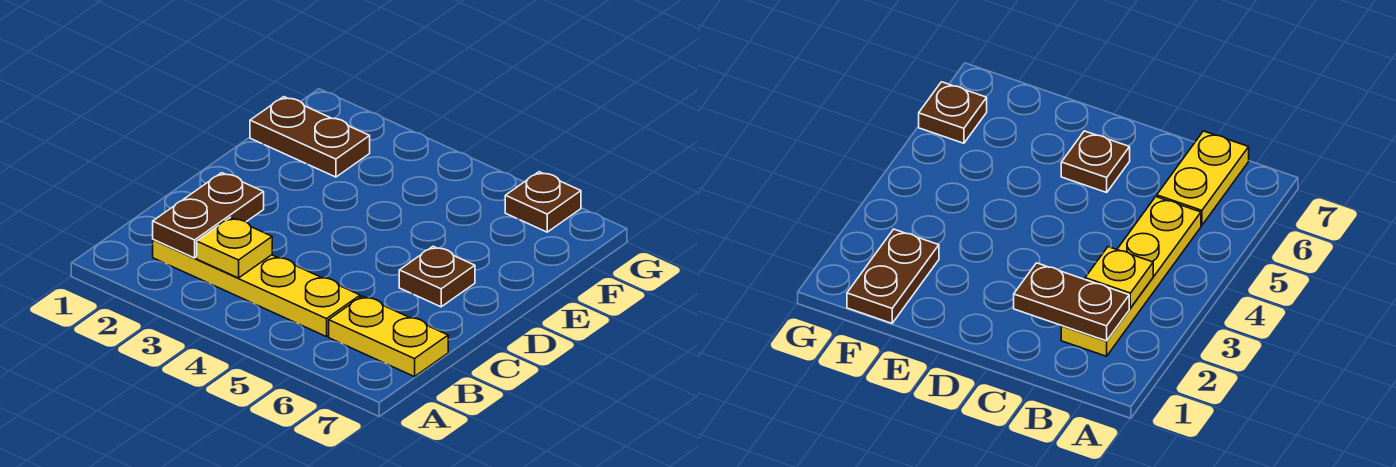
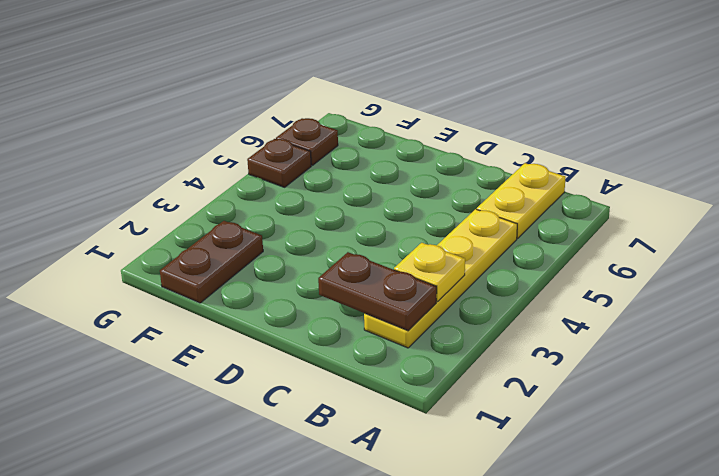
brown 1x1 plate [399,246,475,307] -> brown 1x1 plate moved to [247,139,311,187]

